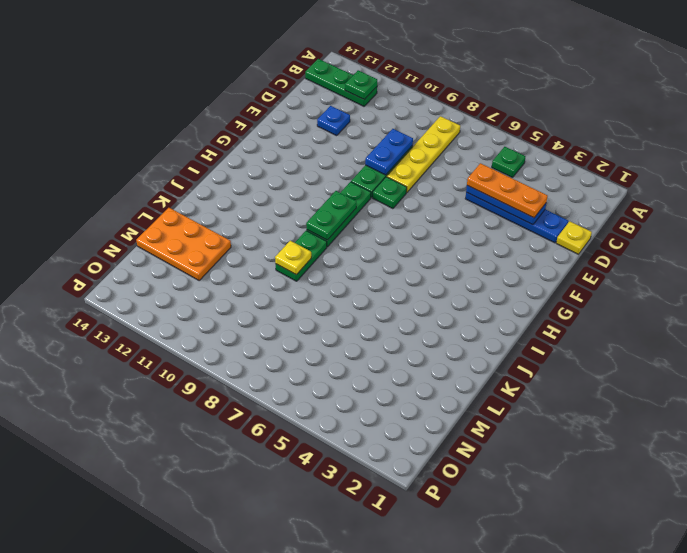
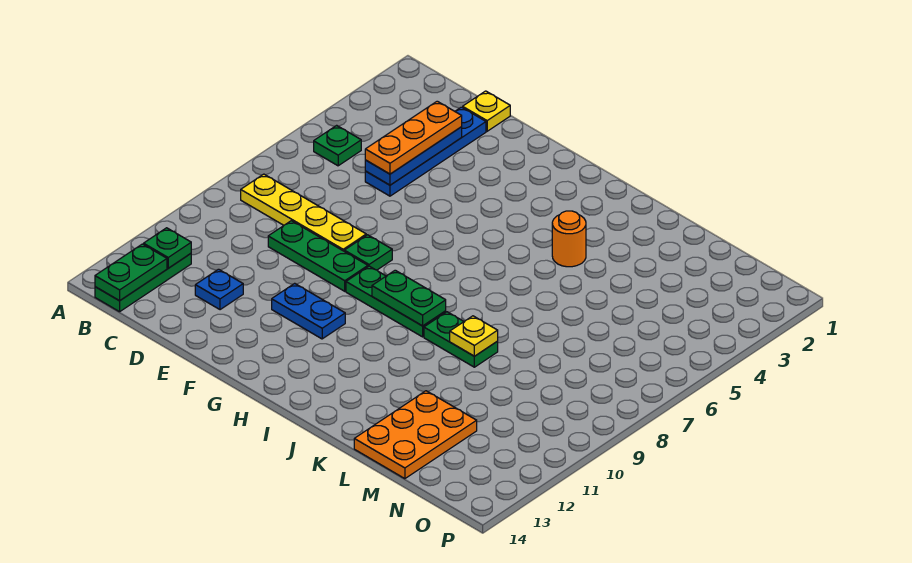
none -> green 1x2 plate [95,244,167,301]
blue 1x2 plate [365,129,413,175] -> blue 1x2 plate moved to [272,283,345,339]
none -> orange 1x1 round brick [552,211,586,267]

